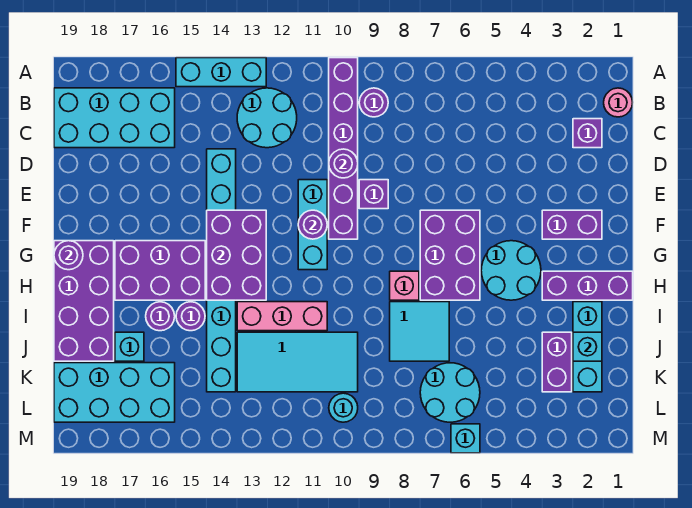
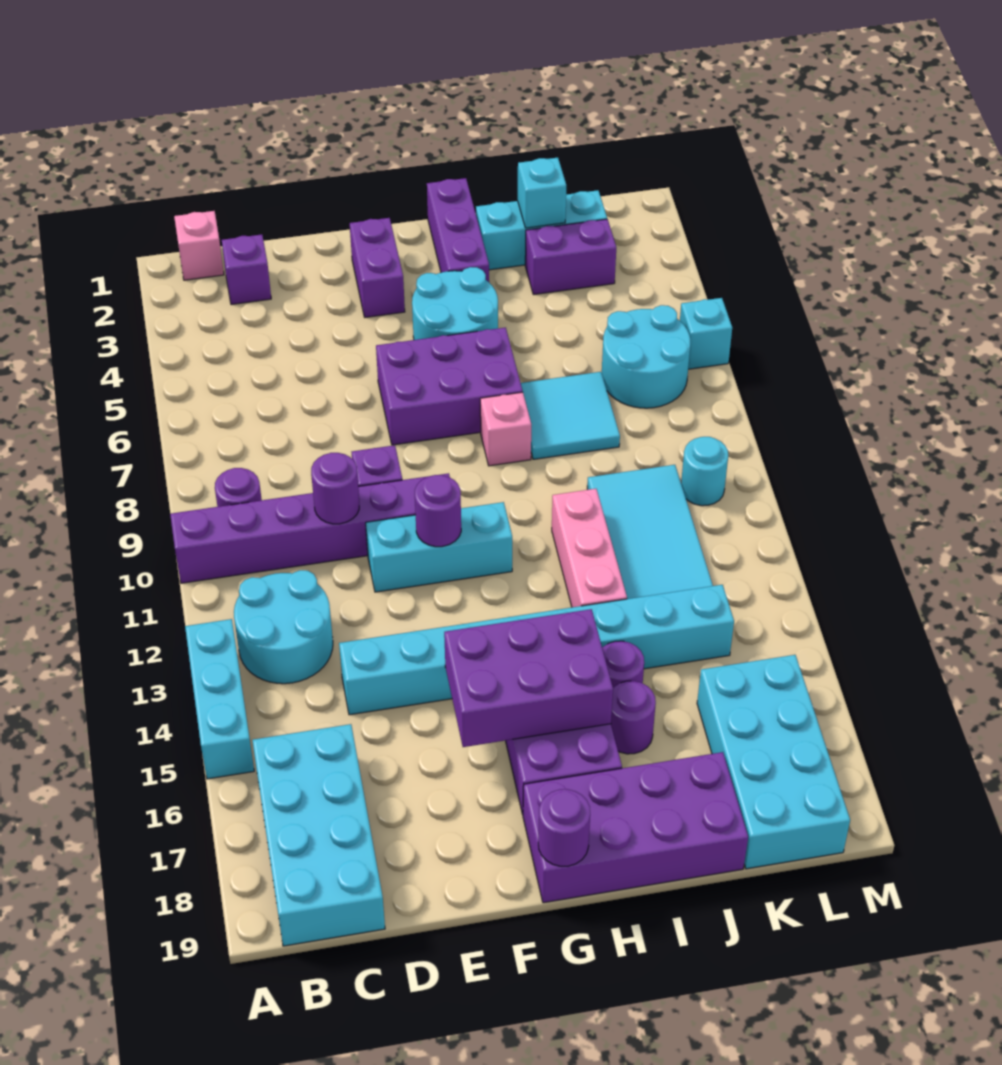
pink 1x1 round brick [604,88,633,117] -> pink 1x1 brick [174,211,224,280]
purple 2x3 brick [207,210,266,300] -> purple 2x3 brick moved to [444,609,613,747]
cyan 1x1 brick [115,332,144,361] -> none

